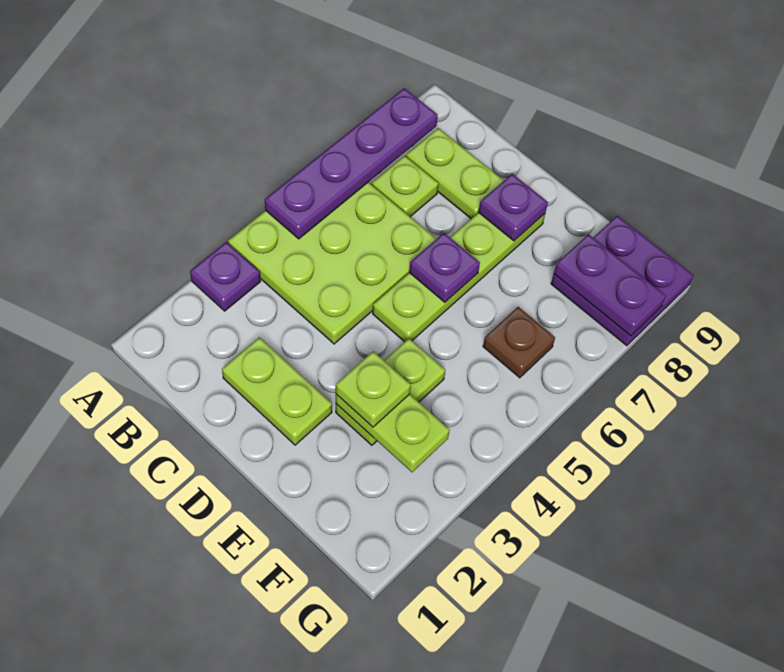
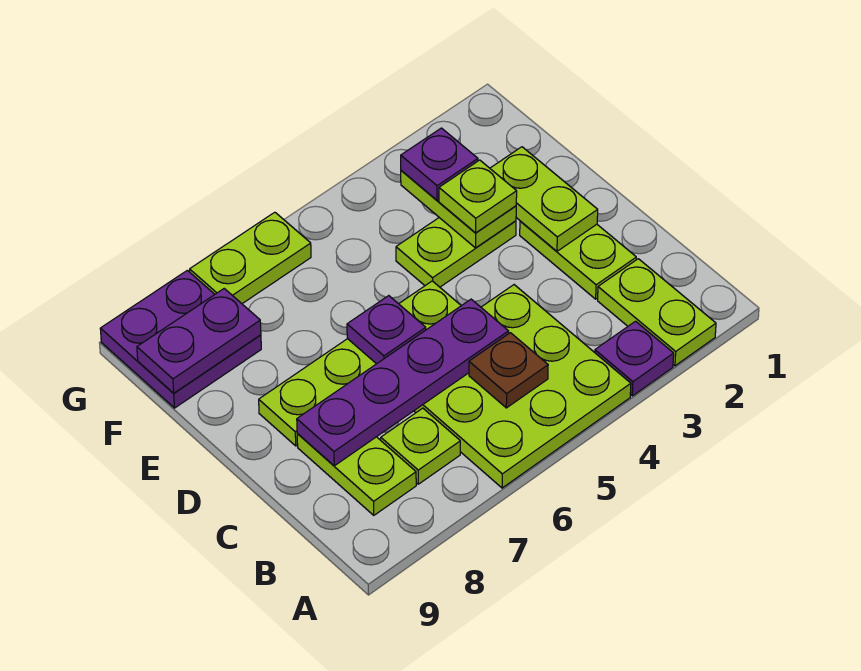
none -> lime 1x2 plate [598,259,716,366]
purple 1x4 plate [265,88,438,239] -> purple 1x4 plate moved to [297,299,509,466]
none -> lime 1x2 plate [490,147,598,251]
purple 1x1 plate [479,174,548,241] -> purple 1x1 plate moved to [401,128,478,200]
brown 1x1 plate [483,307,555,378] -> brown 1x1 plate moved to [469,333,548,408]
purple 1x2 plate [554,234,666,336] -> purple 1x2 plate turned to [137,289,261,393]
none -> lime 1x2 plate [190,212,311,304]

